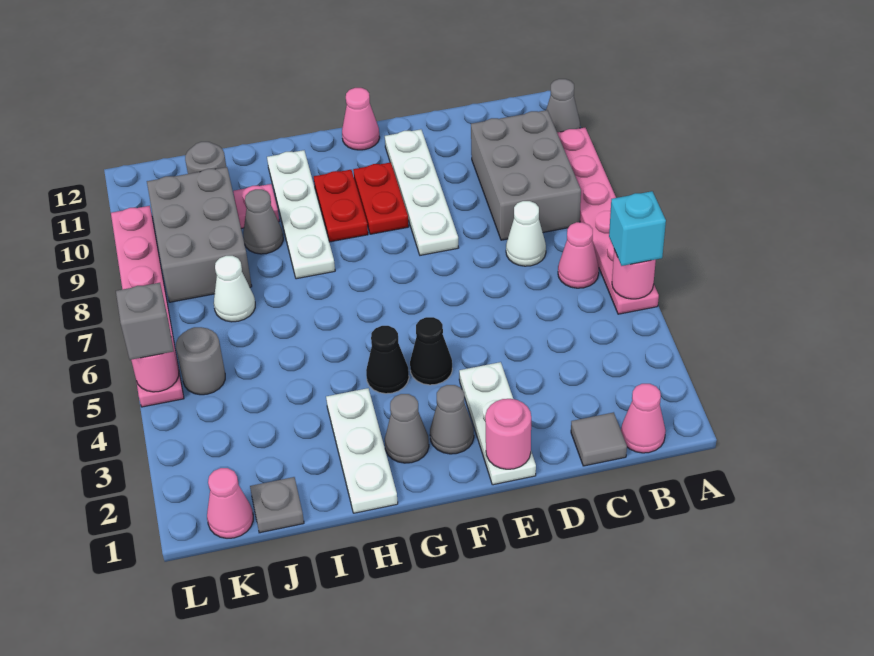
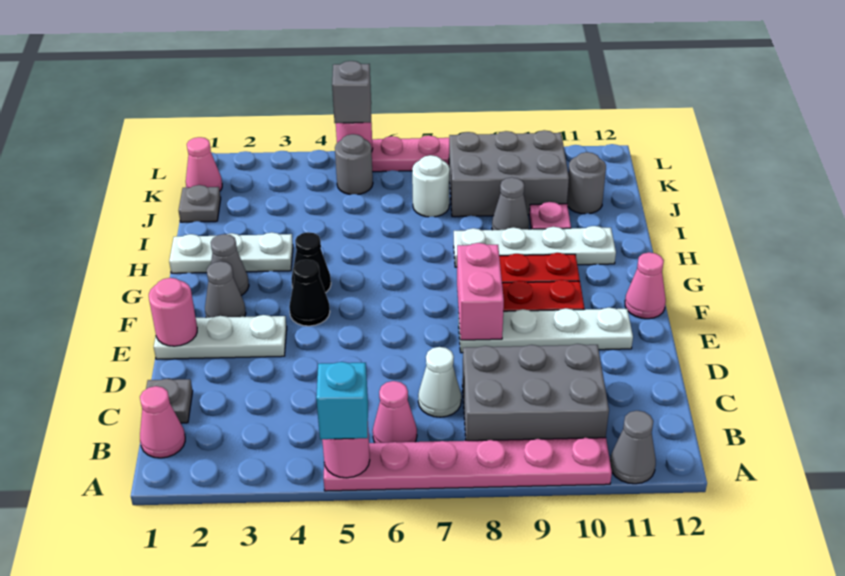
grey 1x1 tile [571,412,627,466] -> grey 1x1 plate [146,379,193,423]
none -> pink 1x2 brick [457,243,504,340]
white 1x1 cone [214,256,255,322] -> white 1x1 round brick [412,155,450,217]

